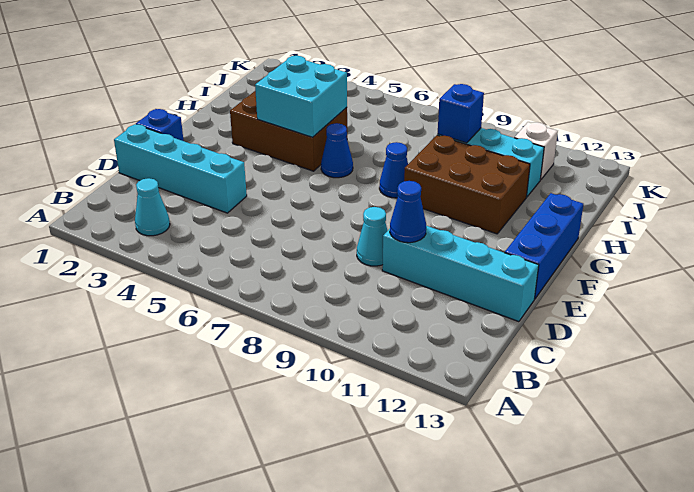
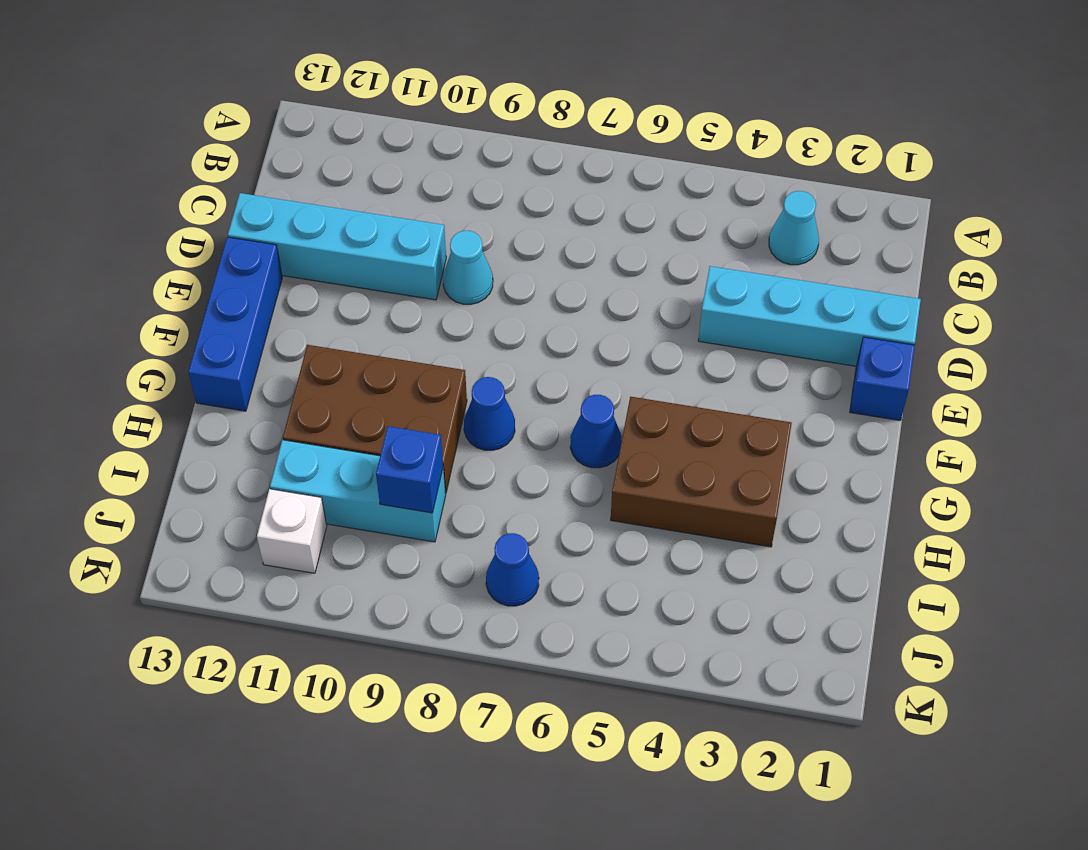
blue 1x1 cone [390,181,426,243] -> blue 1x1 cone moved to [486,533,539,606]
cyan 2x2 brick [255,56,347,137] -> none

